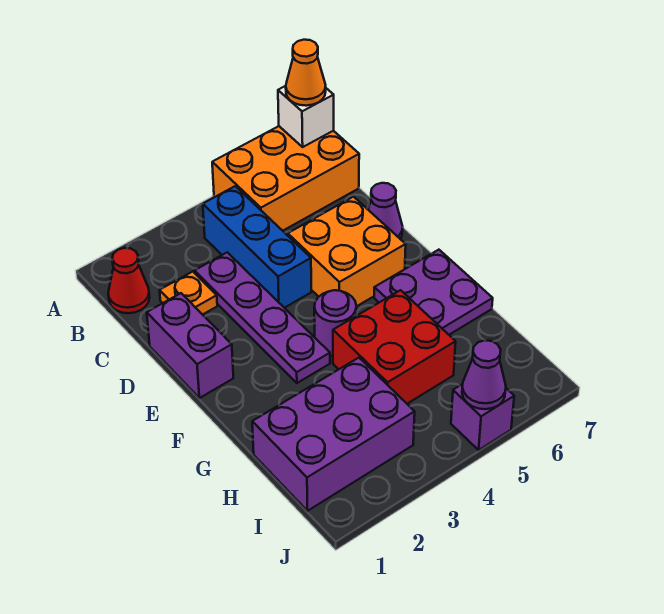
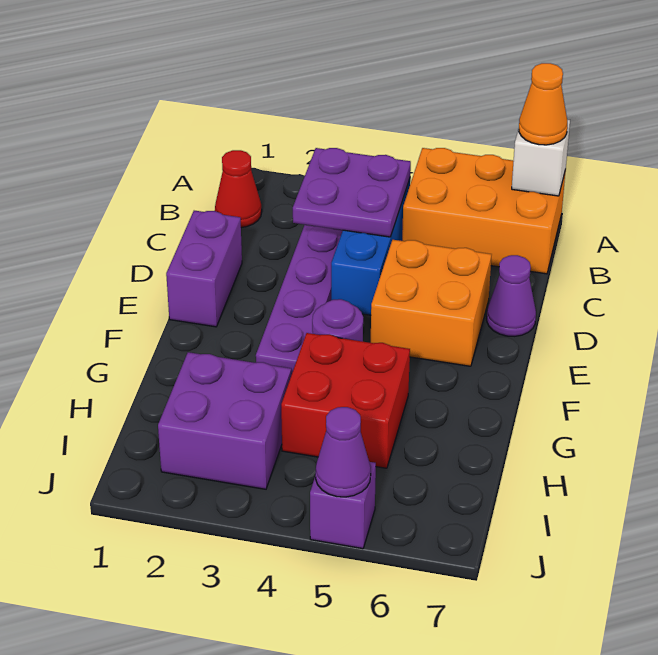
orange 1x1 plate [160,272,217,315] -> none
purple 2x2 plate [374,250,493,335] -> purple 2x2 plate moved to [293,148,411,237]
purple 2x3 brick [252,358,415,511] -> purple 2x2 brick [158,352,291,489]

